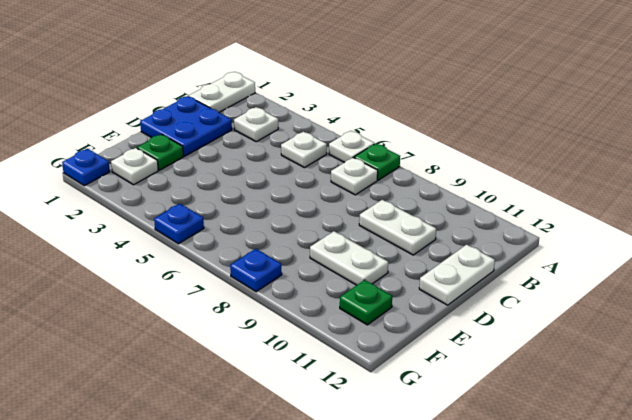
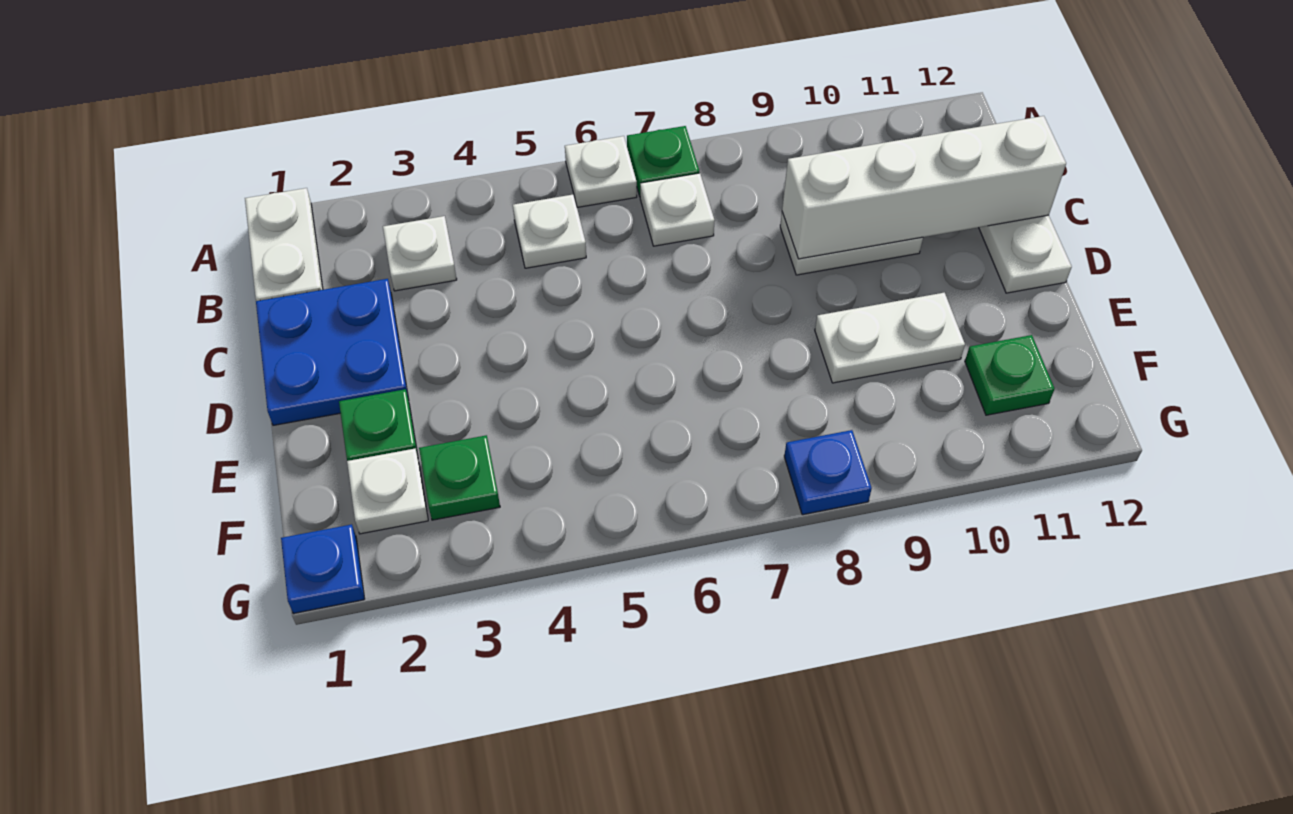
none -> white 1x4 brick [782,116,1066,259]
none -> green 1x1 plate [419,435,500,520]
blue 1x1 plate [154,204,204,244] -> none

